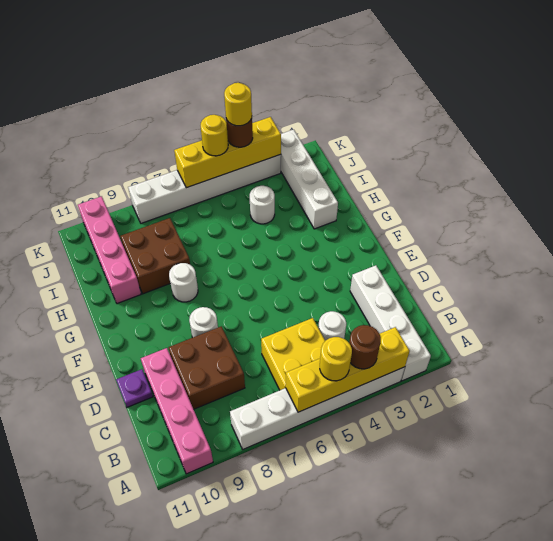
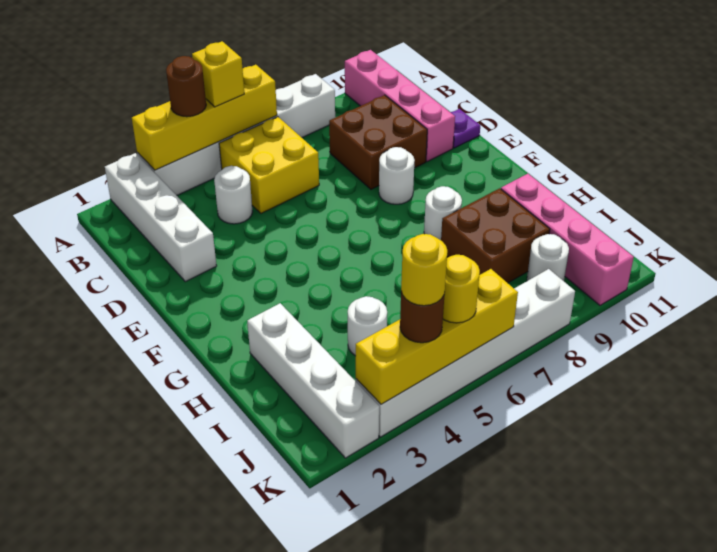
yellow 1x1 round brick [320,337,352,381] -> yellow 1x1 brick [192,41,244,107]
none -> white 1x1 round brick [527,234,569,281]

